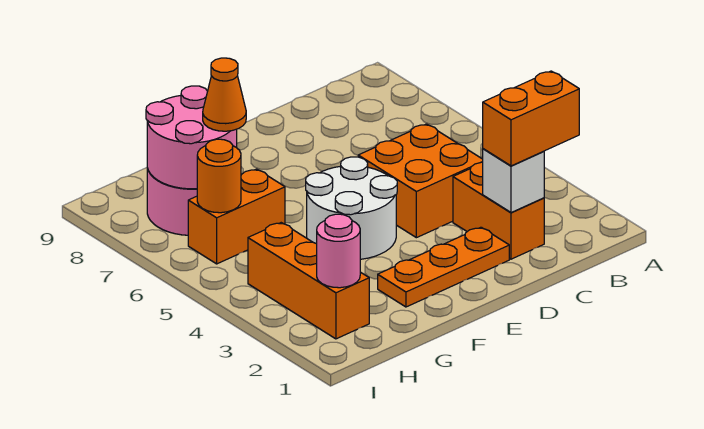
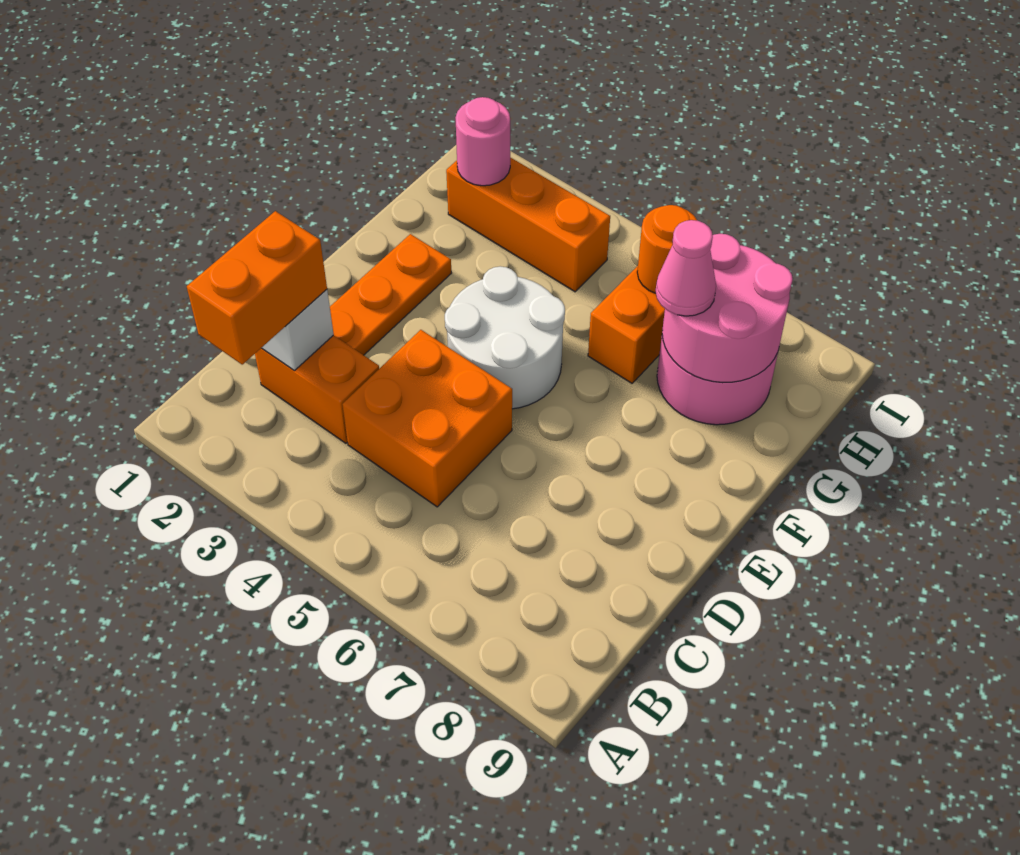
orange 1x1 cone [203,58,246,131] -> pink 1x1 cone [655,220,716,316]

